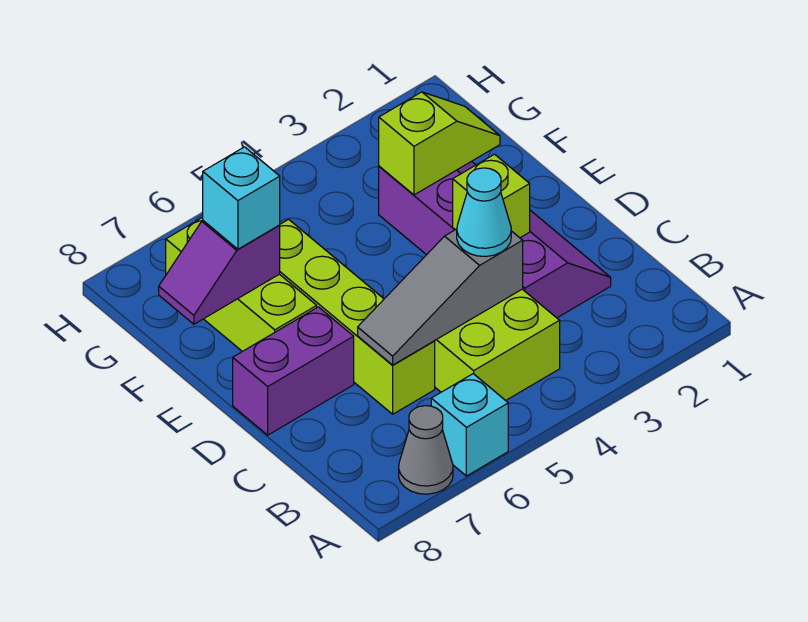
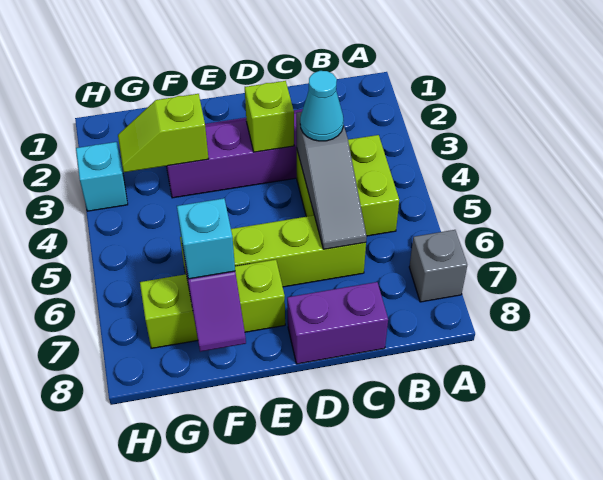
cyan 1x1 brick [431,374,508,476] -> cyan 1x1 brick moved to [76,142,128,211]
grey 1x1 cone [399,406,453,494] -> grey 1x1 brick [409,230,467,302]
purple 1x2 brick [233,307,354,435] -> purple 1x2 brick turned to [287,282,388,364]
lime 1x2 slope [379,92,500,195] -> lime 1x2 slope turned to [118,94,209,172]

